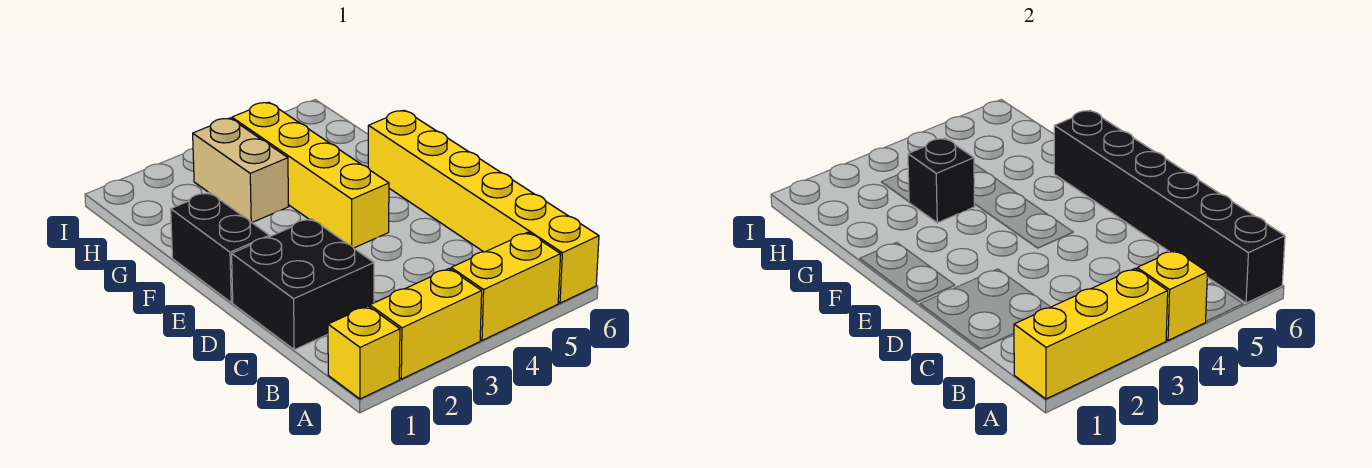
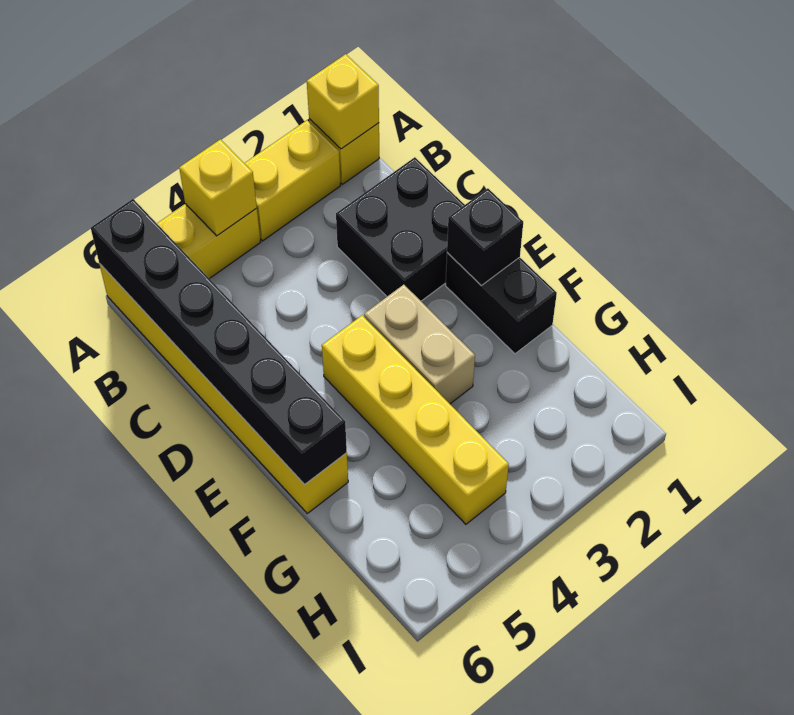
yellow 1x3 brick [1014,269,1168,399] -> yellow 1x1 brick [307,54,379,149]
tan 1x2 brick [193,118,289,222] -> tan 1x2 brick moved to [364,285,475,404]
black 1x1 brick [908,138,975,223] -> black 1x1 brick moved to [447,188,523,285]

